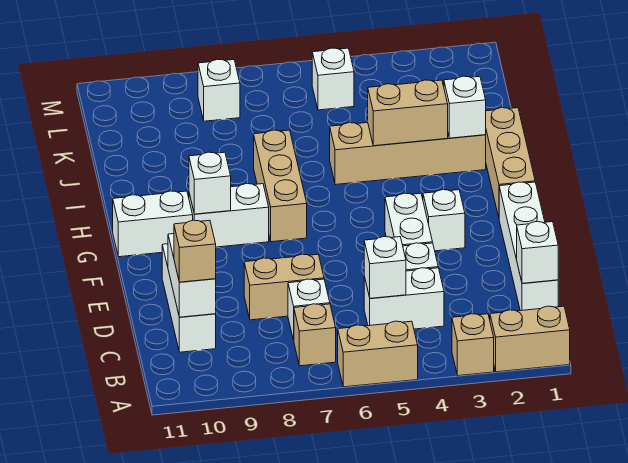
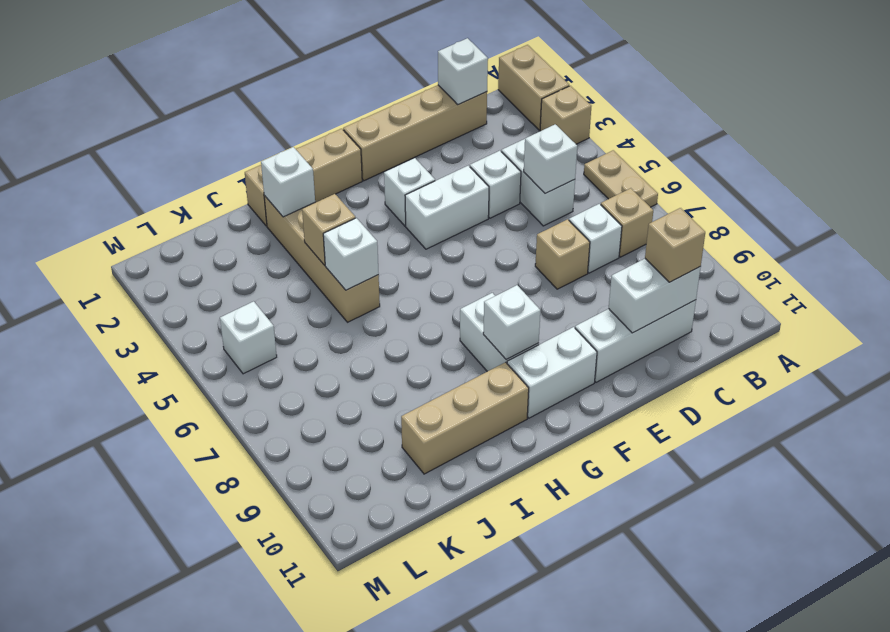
tan 1x2 brick [338,321,418,387] -> tan 1x2 plate [584,150,658,207]
white 1x4 brick [499,182,558,311] -> tan 1x4 brick [343,85,487,181]
tan 1x2 brick [244,254,324,320] -> tan 1x1 brick [535,219,590,289]
tan 1x3 brick [254,130,307,242] -> tan 1x3 brick moved to [401,362,529,474]
white 1x2 brick [113,191,193,257] -> white 1x2 brick turned to [507,327,597,418]
tan 1x2 brick [368,80,448,146] -> tan 1x1 brick [302,194,355,265]
white 1x1 brick [198,59,240,121] -> white 1x1 brick moved to [323,218,379,290]

